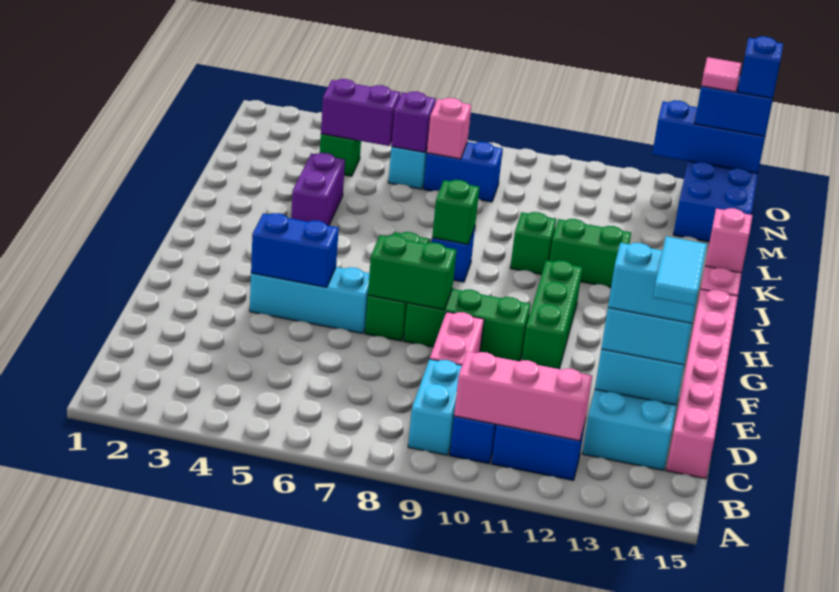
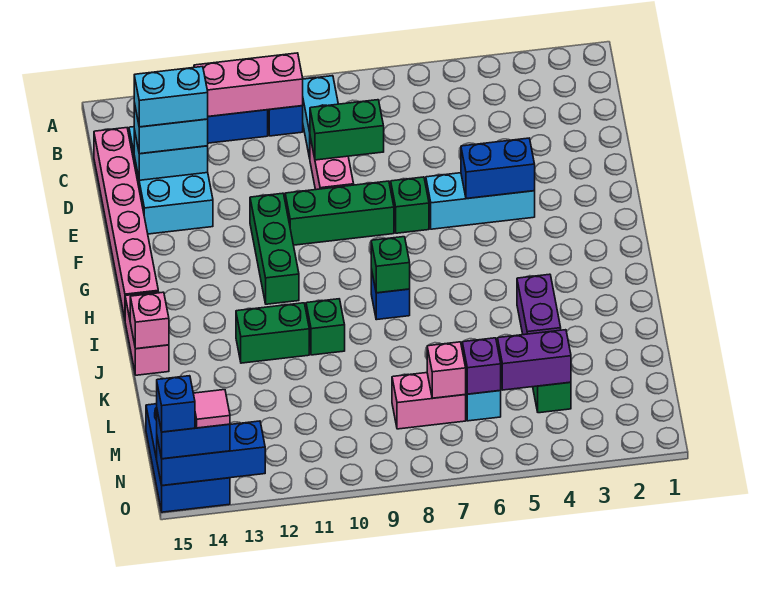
cyan 1x2 tile [653,236,707,306] -> none
green 1x3 brick [365,232,430,341] -> green 1x1 brick [391,177,429,233]
green 1x2 brick [368,235,456,310] -> green 1x2 brick moved to [310,100,384,160]
blue 1x2 brick [424,142,503,202] -> pink 1x2 brick [392,373,466,429]

